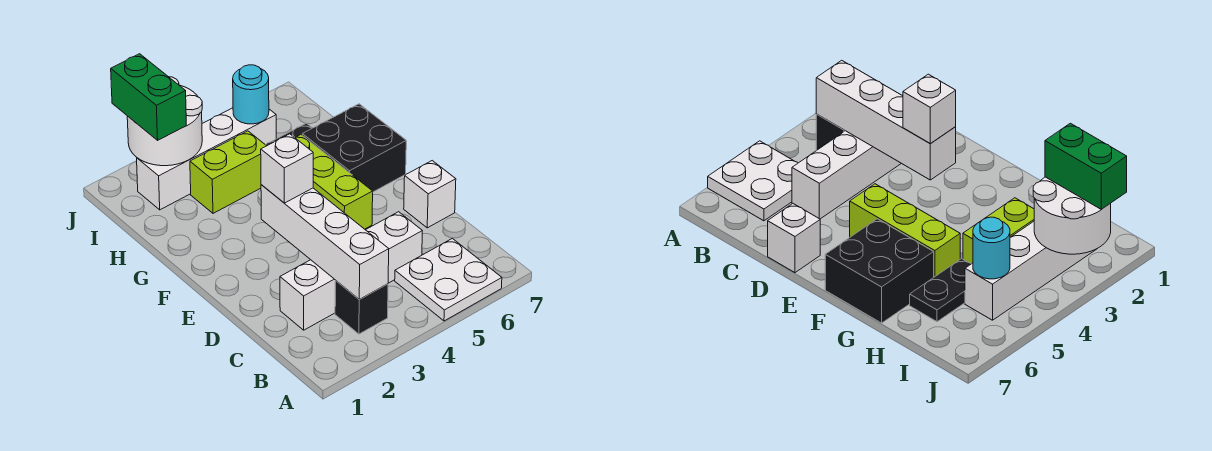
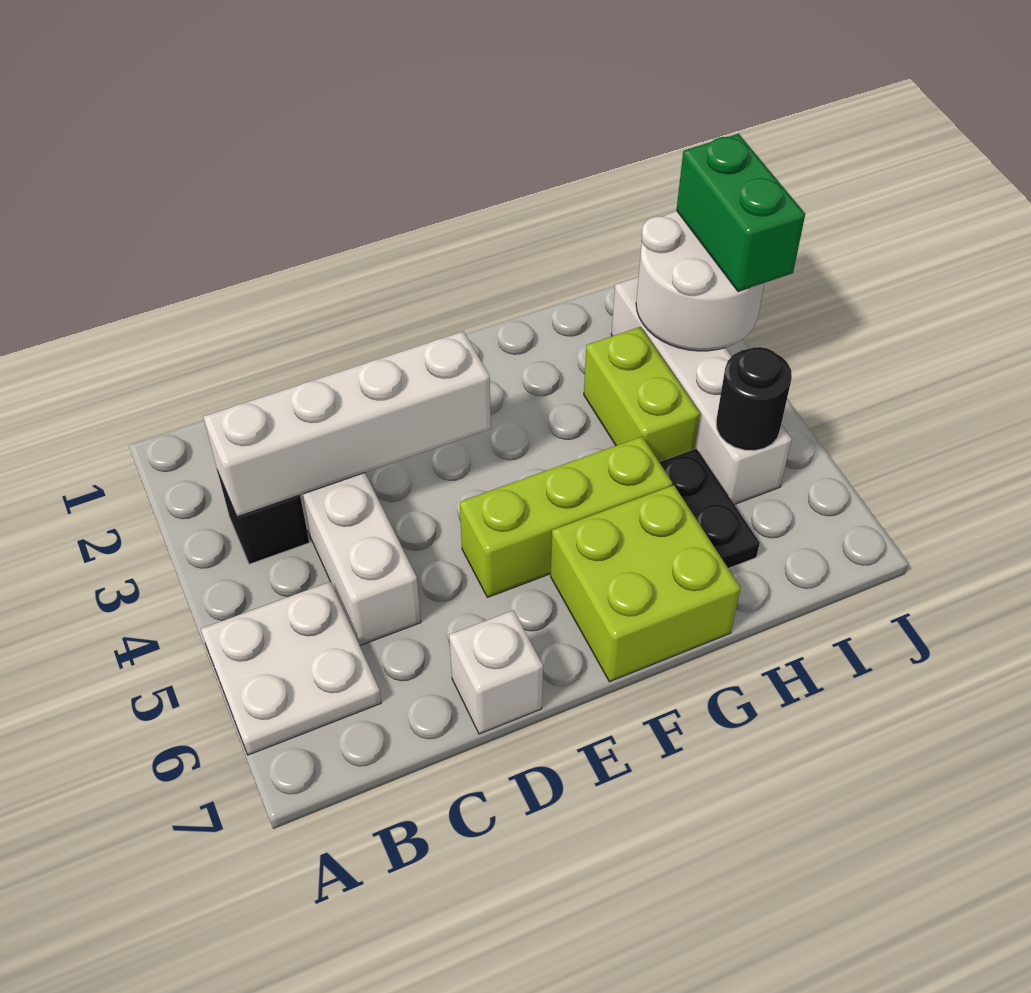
white 1x1 brick [261,134,313,203] -> none
black 2x2 brick [302,104,406,192] -> lime 2x2 brick [551,485,741,682]
green 1x2 brick [111,54,186,140] -> green 1x2 brick turned to [676,134,805,292]
cyan 1x1 round brick [233,65,269,124] -> black 1x1 round brick [716,347,792,451]

